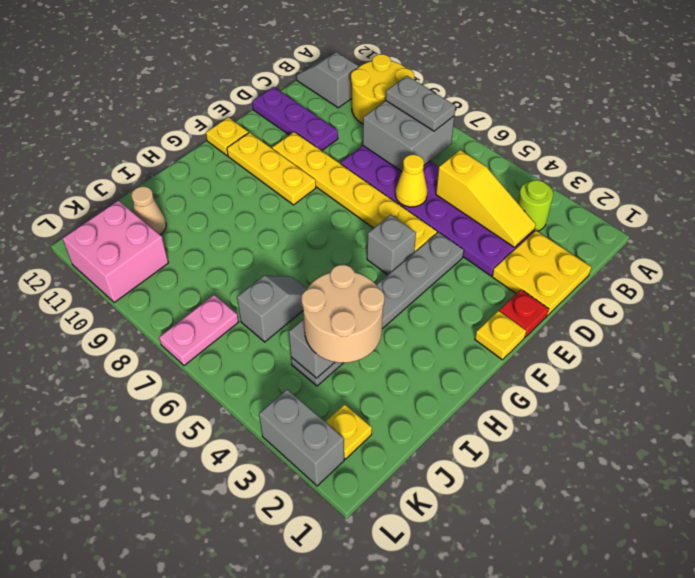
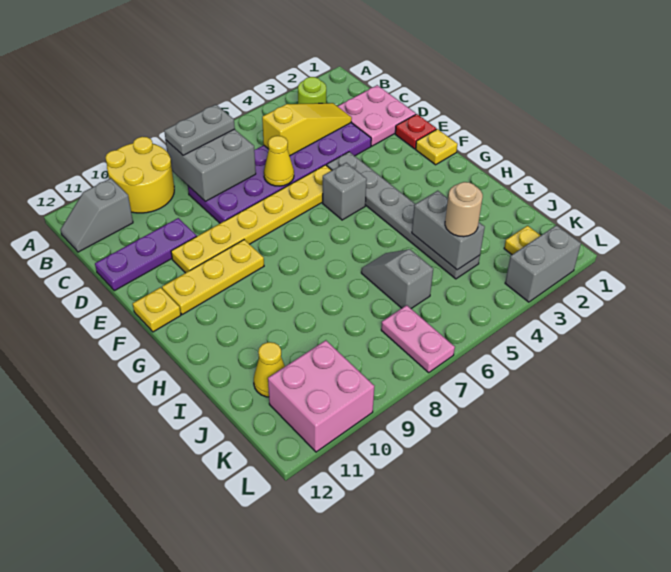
yellow 2x2 plate [492,231,591,316] -> pink 2x2 plate [337,85,416,146]
tan 2x2 round brick [302,265,384,363] -> tan 1x1 round brick [445,182,483,237]
tan 1x1 cone [131,187,166,235] -> yellow 1x1 cone [254,342,285,397]

